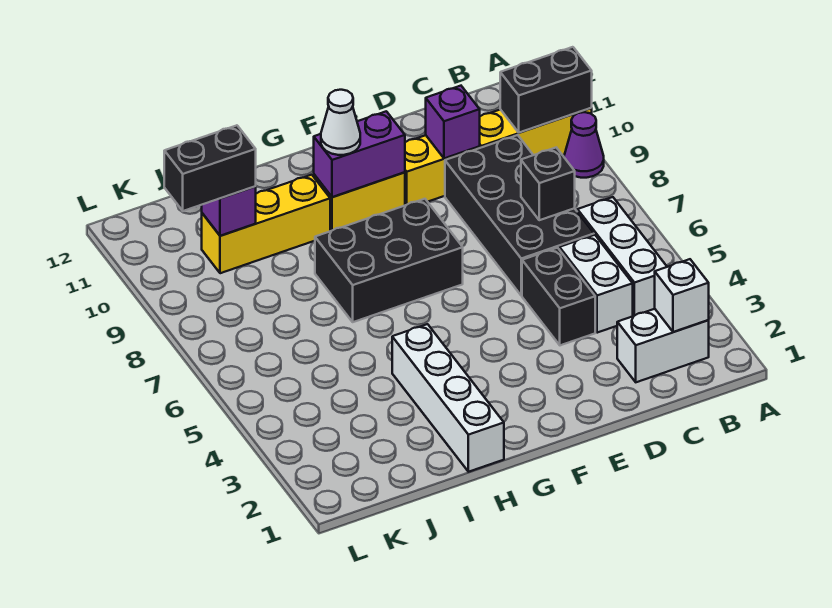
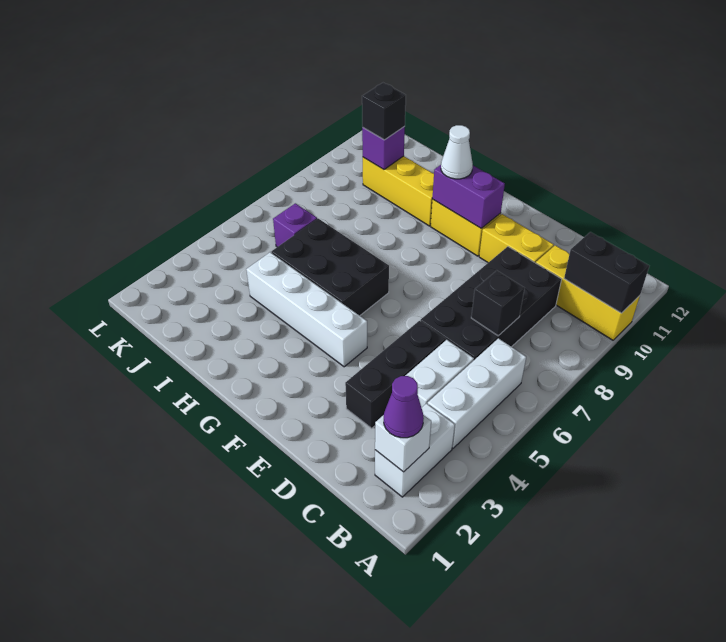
purple 1x1 cone [564,112,604,178] -> purple 1x1 cone moved to [384,376,424,438]
white 1x2 brick [617,309,709,382] -> white 1x2 brick turned to [375,403,455,497]
black 1x2 brick [522,248,595,345] -> black 1x3 brick [345,321,445,428]
purple 1x1 brick [426,86,480,159] -> purple 1x1 brick moved to [273,203,317,247]
black 2x3 brick [315,199,463,322] -> black 2x3 brick moved to [271,219,389,315]
white 1x4 brick [392,324,504,472] -> white 1x4 brick turned to [246,252,367,367]
black 1x2 brick [164,125,256,211] -> black 1x1 brick [362,83,406,140]

